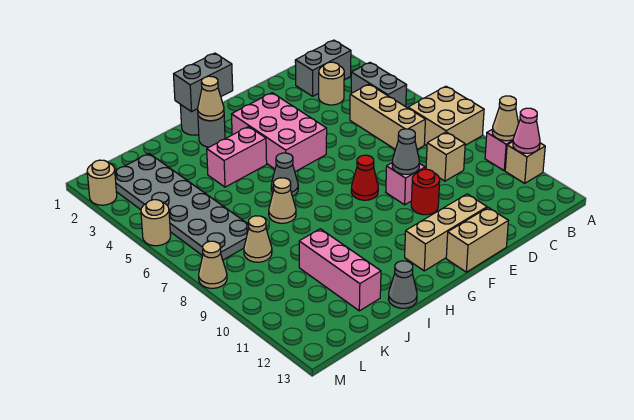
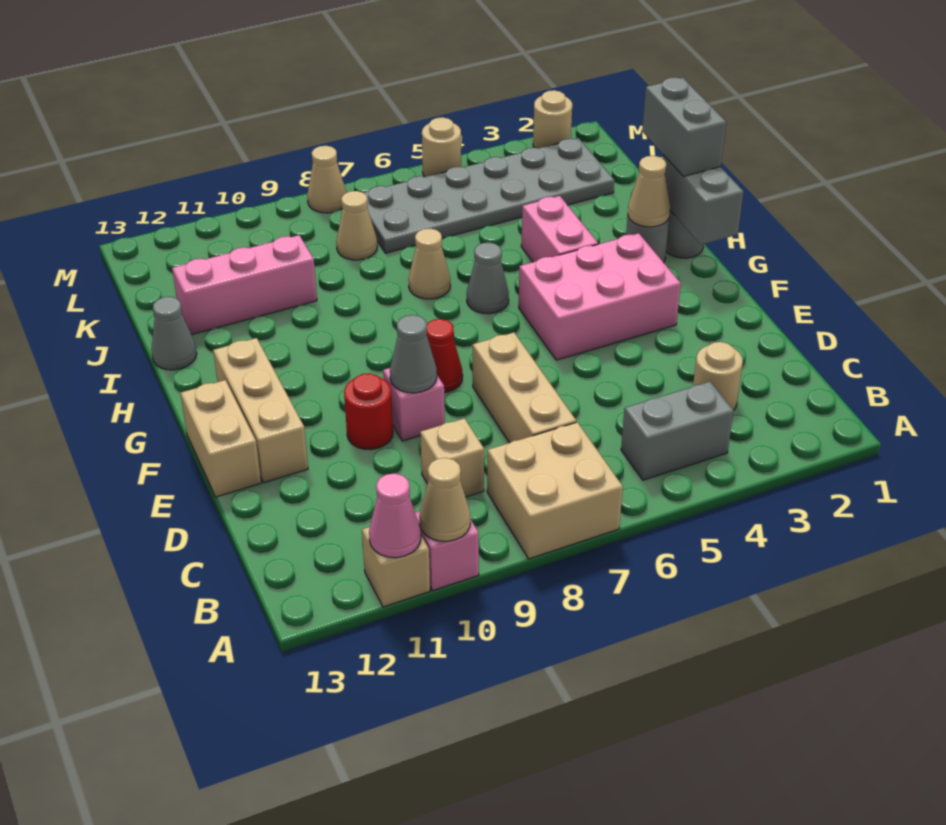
grey 1x2 brick [295,40,351,96] -> grey 1x2 brick moved to [642,77,726,177]
tan 1x3 brick [350,84,425,150] -> tan 1x3 brick turned to [473,333,576,443]

